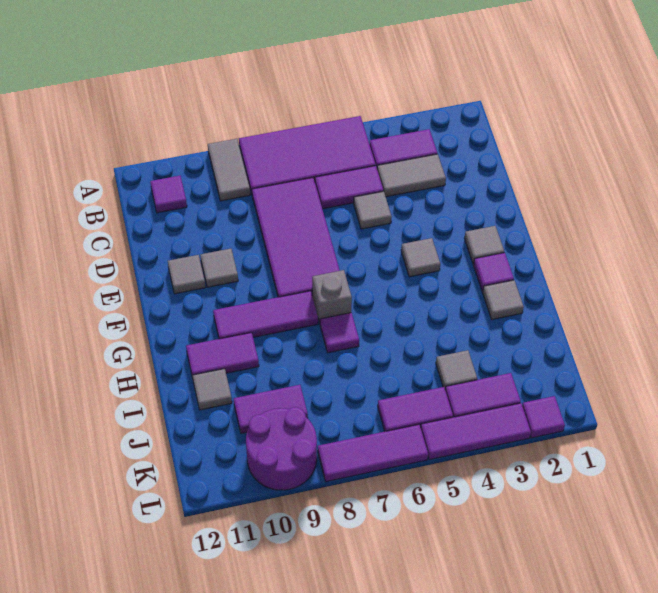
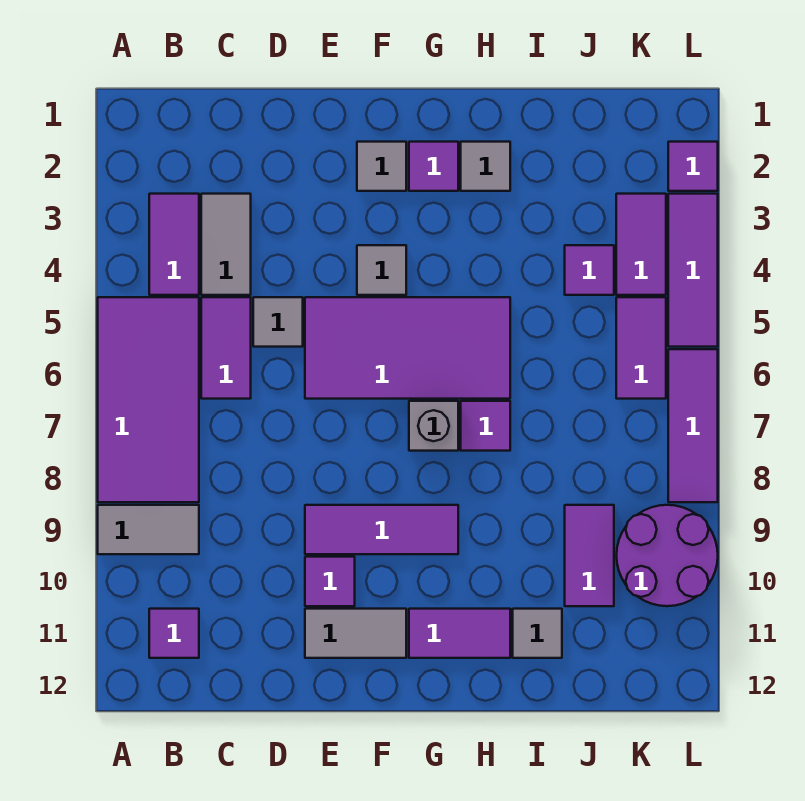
purple 2x4 tile [252,178,340,297] -> purple 2x4 tile moved to [305,297,510,399]
grey 1x1 tile [200,249,238,287] -> purple 1x1 tile [305,557,355,606]
grey 1x1 tile [168,255,205,294] -> grey 1x2 tile [305,609,406,658]
purple 1x3 tile [213,291,318,339] -> purple 1x3 tile turned to [305,505,458,554]
purple 1x2 tile [186,333,259,378] -> purple 1x2 tile turned to [409,609,510,658]
grey 1x1 tile [436,350,477,389] -> purple 1x1 tile [565,245,614,295]

